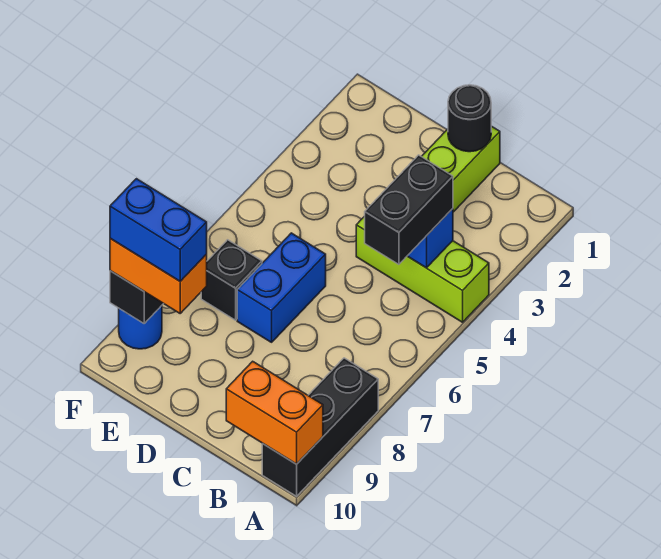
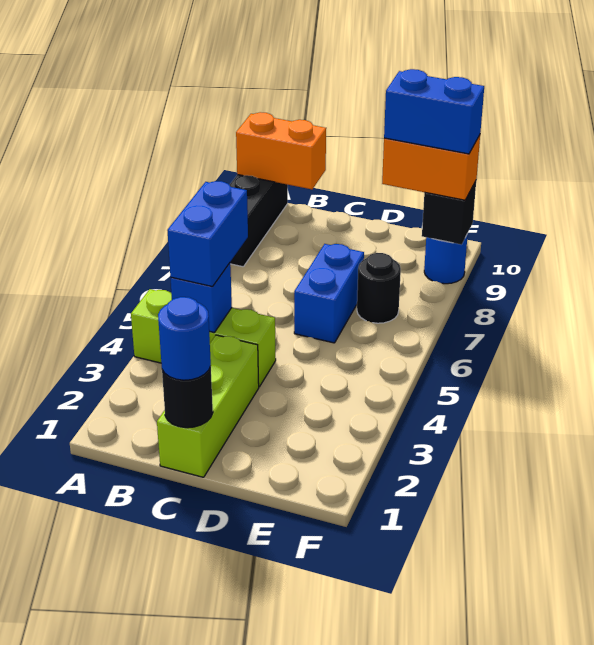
black 1x2 brick [365,155,453,264] -> blue 1x2 brick [167,181,248,287]
none -> blue 1x1 round brick [158,297,211,380]
black 1x1 brick [201,240,262,320] -> black 1x1 round brick [357,253,401,323]

